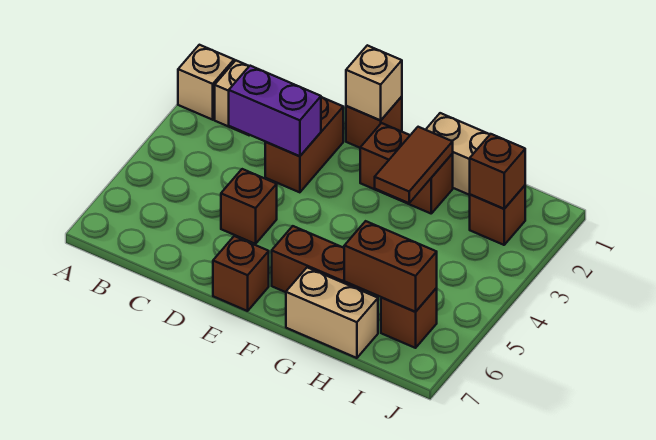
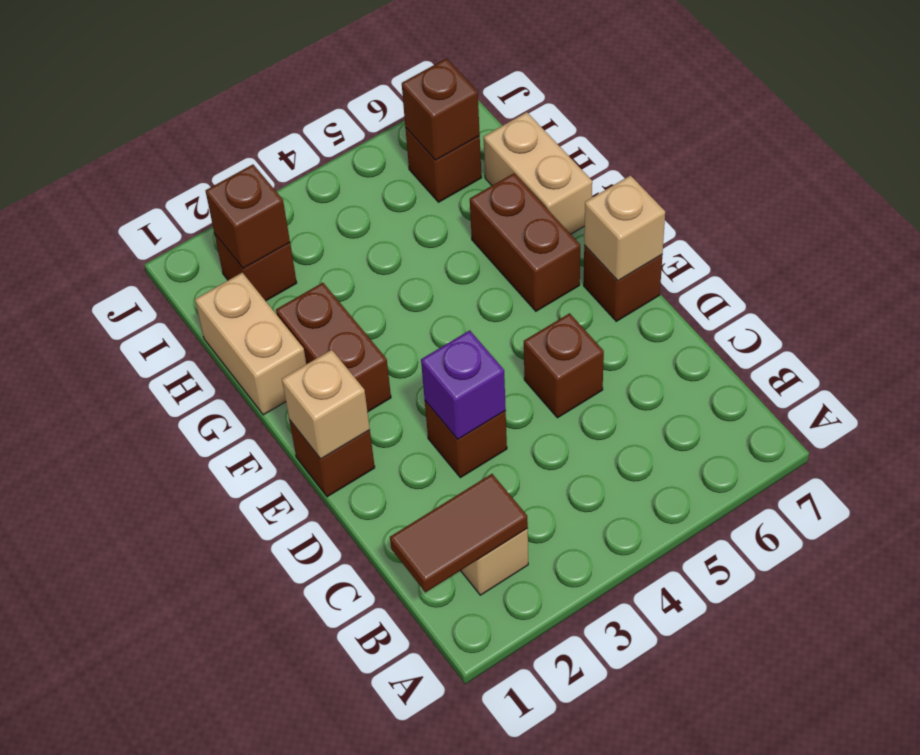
tan 1x1 brick [178,45,234,120] -> tan 1x1 brick moved to [584,175,665,281]
purple 1x2 brick [229,66,321,156] -> purple 1x1 brick [421,330,506,439]
brown 1x2 brick [265,97,343,192] -> brown 1x1 brick [425,401,507,478]
brown 1x2 tile [375,127,453,203] -> brown 1x2 tile moved to [390,474,528,592]
brown 1x2 brick [344,221,437,312] -> brown 1x1 brick [402,58,480,160]

